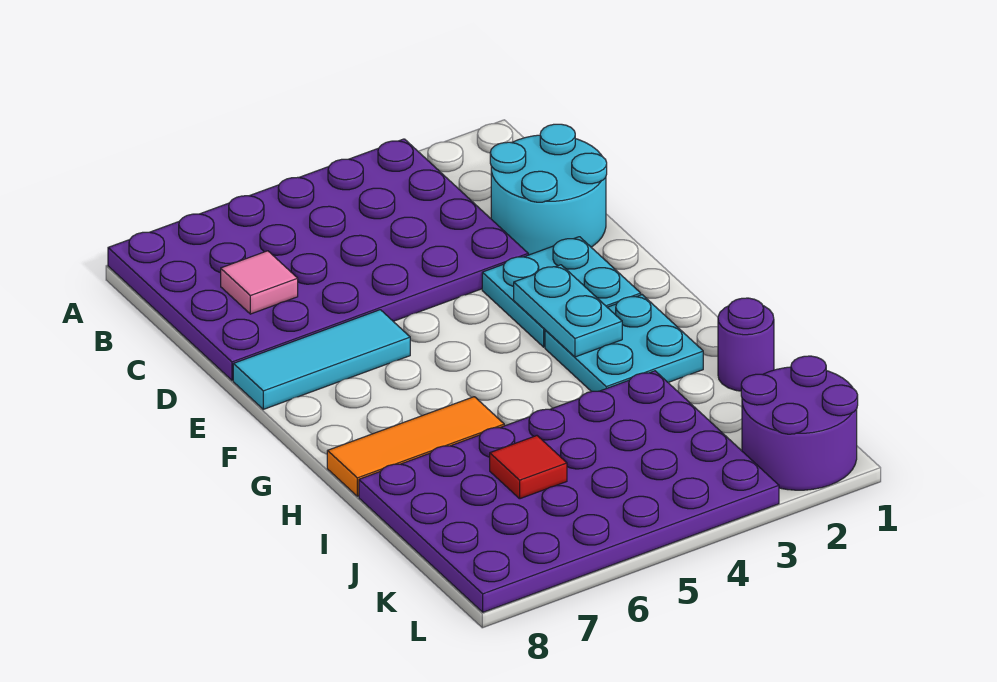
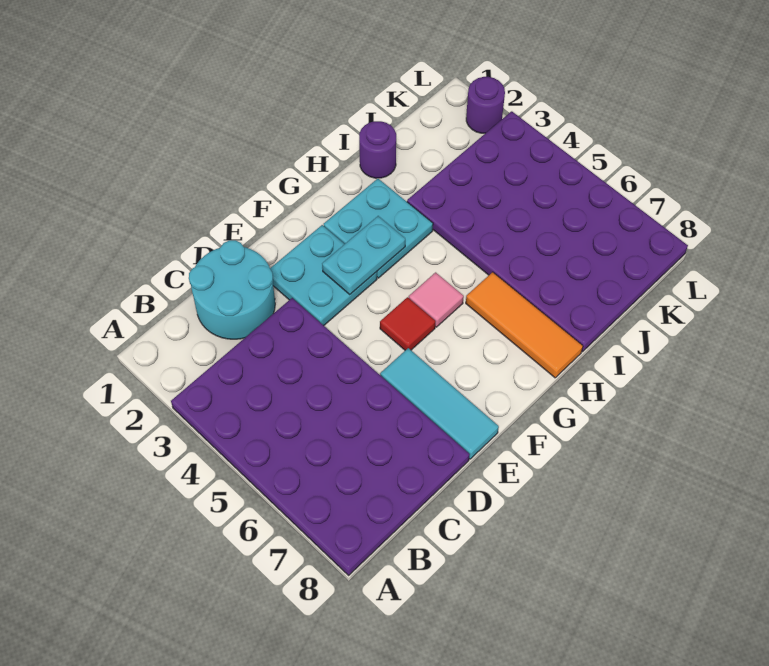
pink 1x1 tile [221,251,298,314] -> pink 1x1 tile moved to [409,272,464,327]
red 1x1 tile [490,436,567,499] -> red 1x1 tile moved to [380,297,435,350]
purple 2x2 round brick [741,356,858,490] -> purple 1x1 round brick [466,77,505,133]

